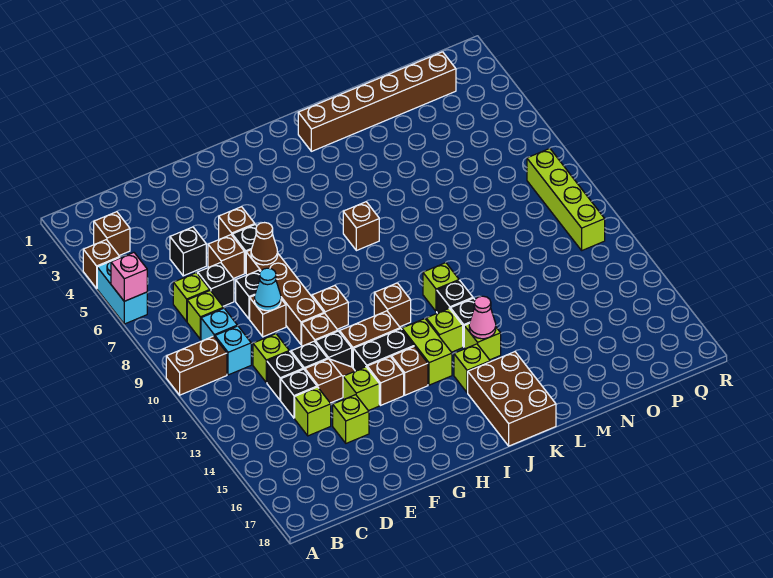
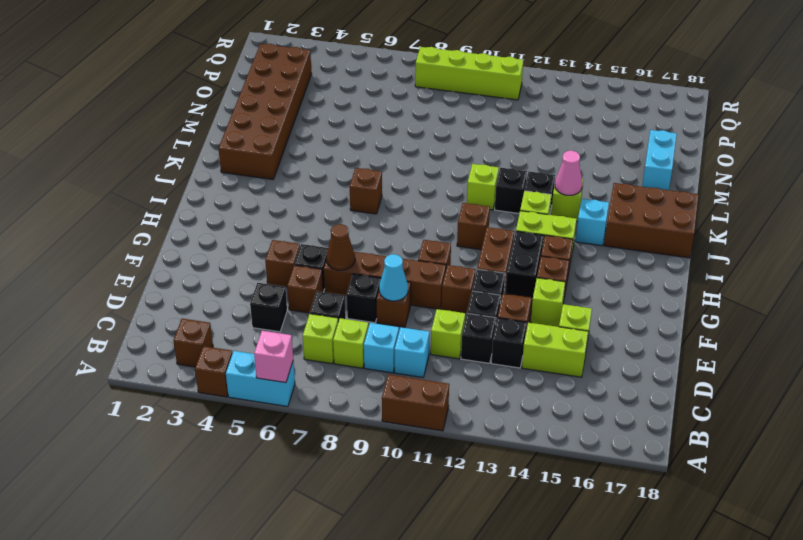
brown 1x2 brick [166,336,227,395] -> brown 1x2 brick turned to [382,374,449,431]
lime 1x1 brick [295,387,331,436] -> lime 1x2 brick [522,322,588,377]
lime 1x1 brick [454,344,490,393] -> cyan 1x1 brick [576,199,609,246]
brown 1x6 brick [298,52,456,151] -> brown 2x6 brick [218,44,312,179]
none -> cyan 1x2 brick [642,130,677,190]

